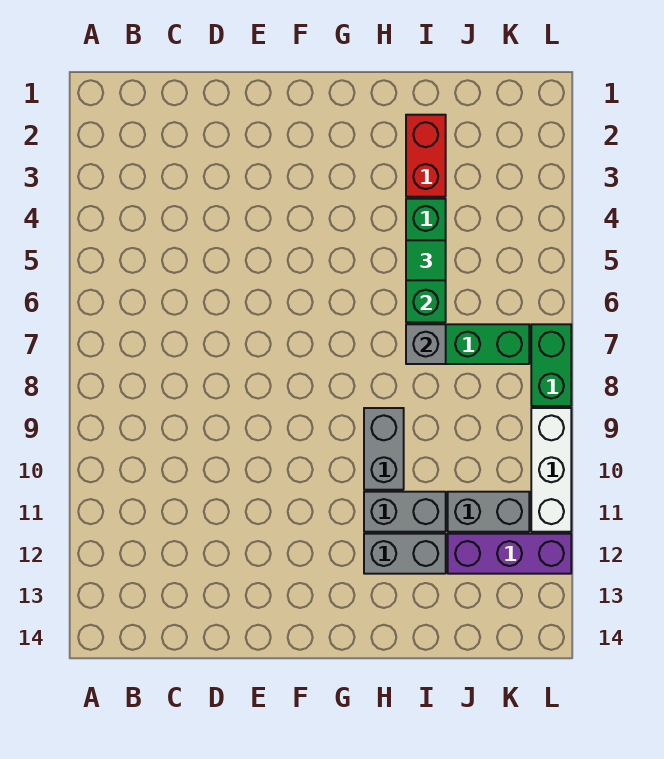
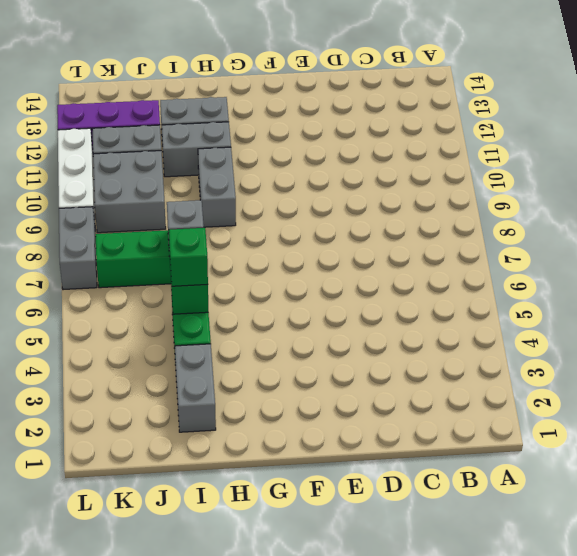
red 1x2 brick [406,115,446,197] -> grey 1x2 brick [175,344,216,432]
green 1x1 tile [406,240,446,280] -> green 1x1 brick [169,228,208,286]
none -> grey 2x2 brick [93,151,166,233]
green 1x2 brick [531,324,571,406] -> grey 1x2 brick [59,207,97,290]

